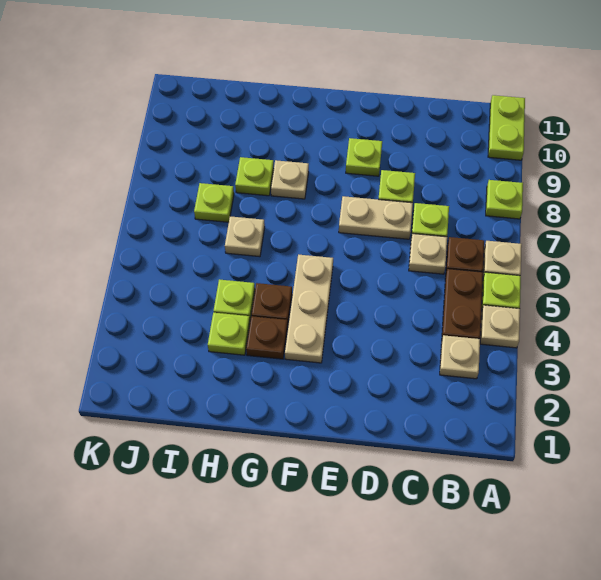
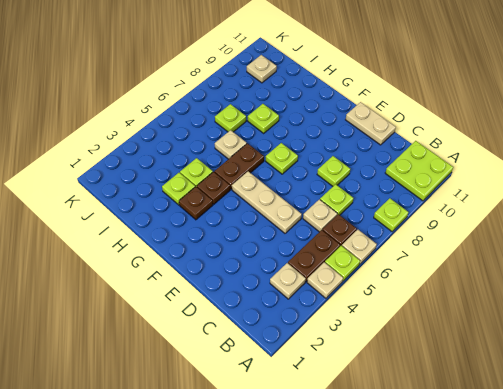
lime 1x2 plate [488,95,525,160] -> lime 2x2 plate [385,141,453,201]
tan 1x2 plate [339,196,413,239] -> tan 1x2 plate moved to [346,102,396,145]
lime 1x1 plate [346,138,382,176] -> lime 1x1 plate moved to [266,143,298,174]
tan 1x3 plate [285,255,333,363] -> tan 1x3 plate turned to [232,171,302,233]
none -> brown 1x2 plate [214,143,264,189]
tan 1x1 plate [271,160,309,199] -> tan 1x1 plate moved to [247,55,277,83]

